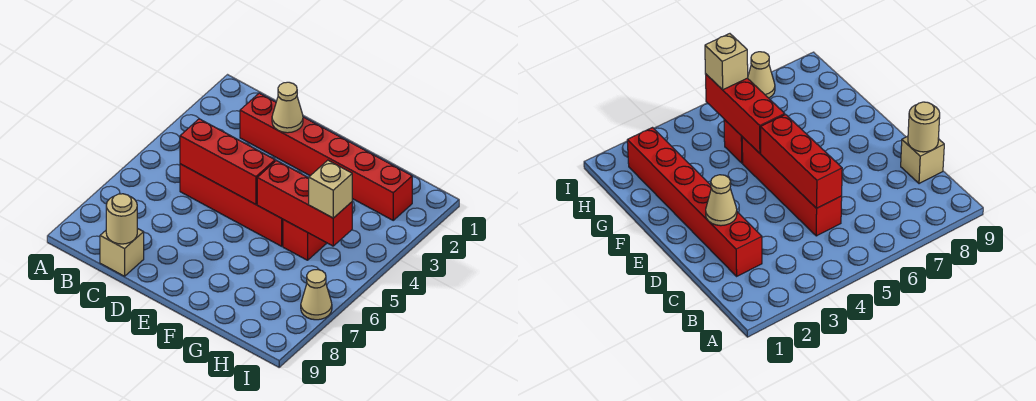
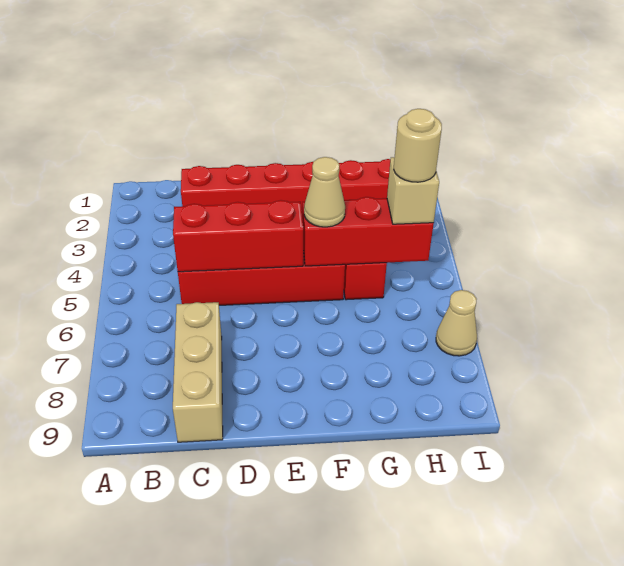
tan 1x1 brick [100,228,144,276] -> tan 1x3 brick [173,302,223,442]
tan 1x1 round brick [106,194,137,244] -> tan 1x1 round brick moved to [394,109,442,182]
tan 1x1 cone [272,82,303,133] -> tan 1x1 cone moved to [304,157,345,227]

